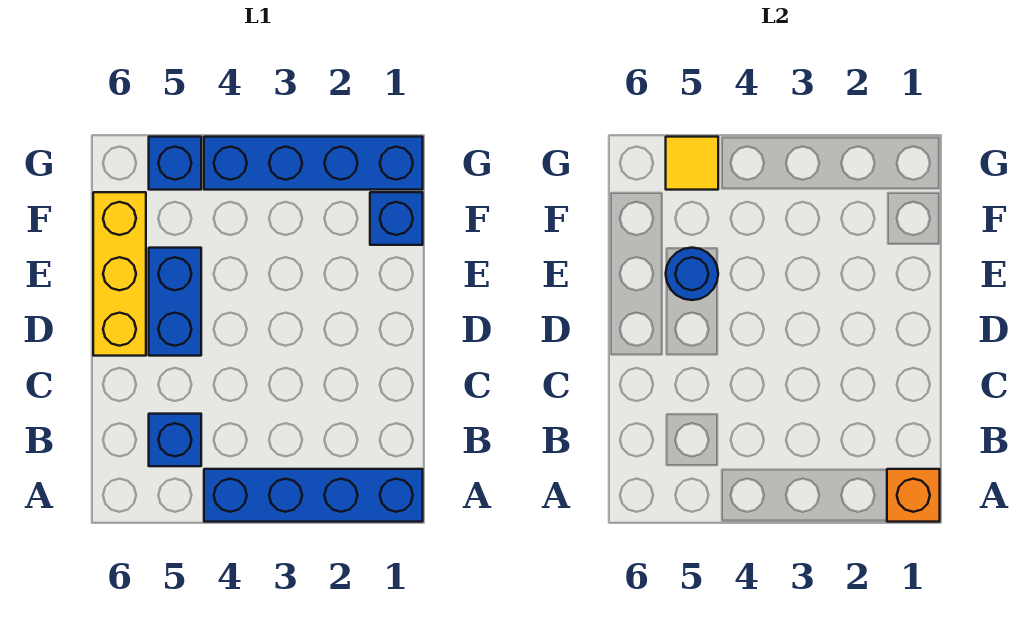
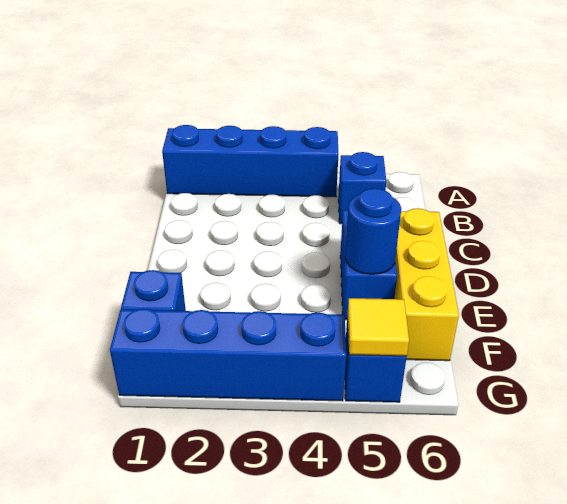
orange 1x1 brick [887,469,940,522] -> none

